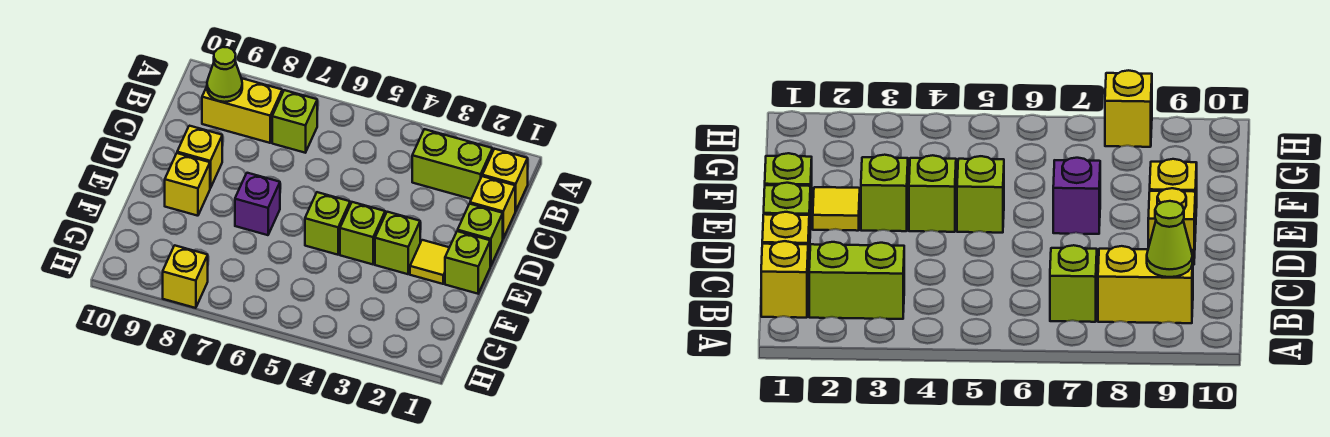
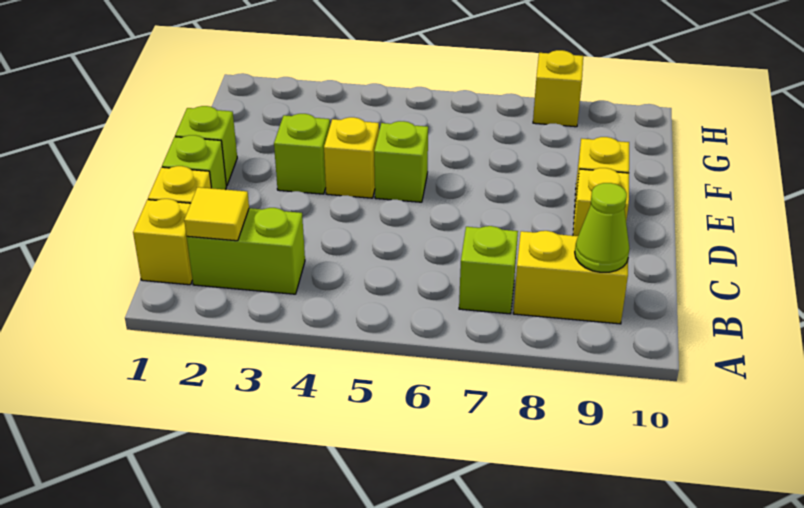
yellow 1x1 tile [410,240,449,284] -> yellow 1x1 tile moved to [184,187,249,241]
lime 1x1 brick [340,202,385,264] -> yellow 1x1 brick [324,117,379,198]
purple 1x1 brick [235,173,280,235] -> none

